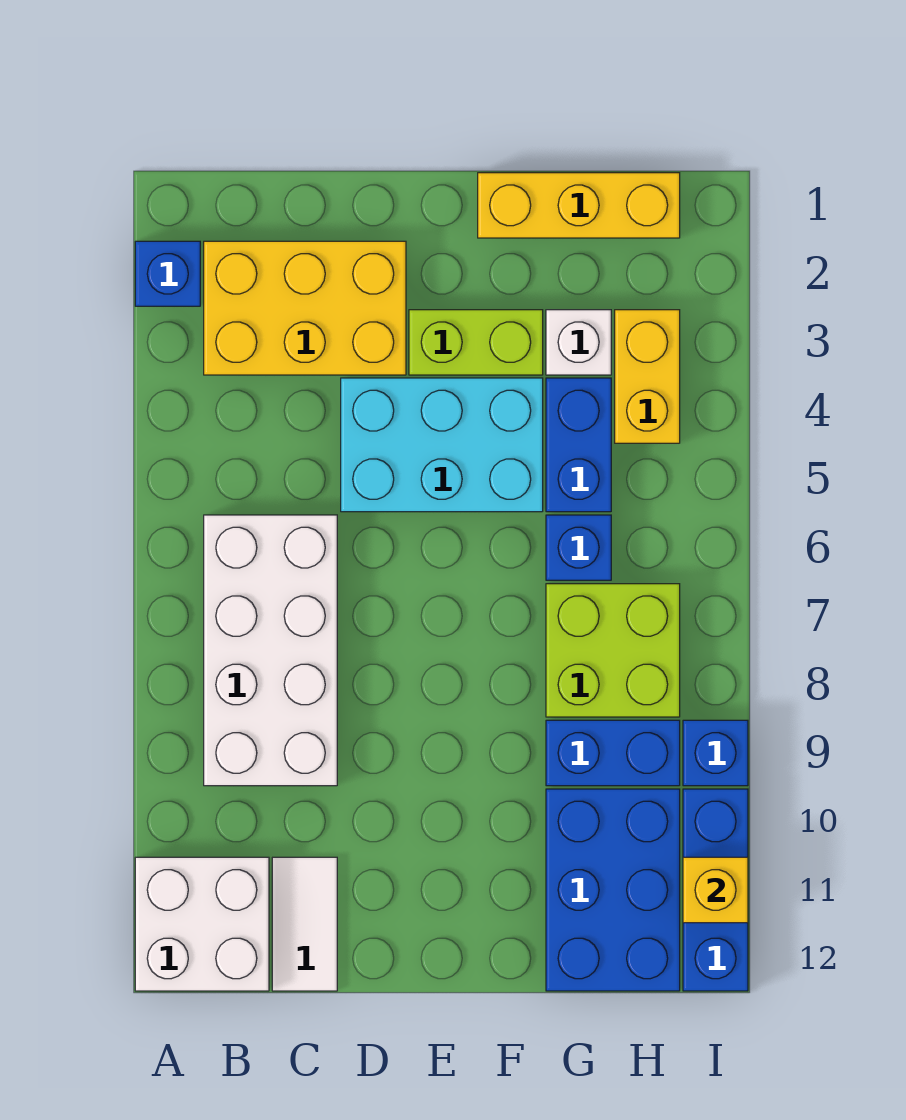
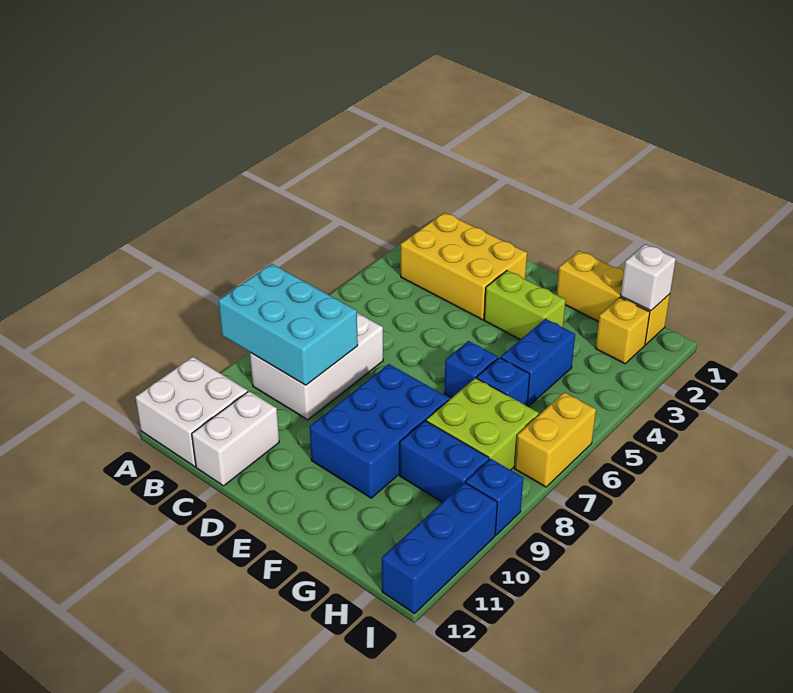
blue 1x1 brick [135,241,200,306] -> blue 1x1 brick moved to [444,341,498,398]
white 2x4 brick [204,515,337,786] -> white 2x3 brick [250,313,383,420]
white 1x2 tile [272,857,337,991] -> white 1x2 brick [192,391,279,486]
cyan 2x3 brick [341,378,543,512] -> cyan 2x3 brick moved to [218,264,358,385]
white 1x1 brick [546,310,611,375] -> white 1x1 brick moved to [621,244,676,311]
blue 2x3 brick [546,789,680,991] -> blue 2x3 brick moved to [310,364,449,498]
yellow 1x2 brick [615,310,680,443] -> yellow 1x2 brick moved to [515,392,596,487]
yellow 1x1 brick [683,857,748,923] -> yellow 1x1 brick moved to [595,297,650,364]

